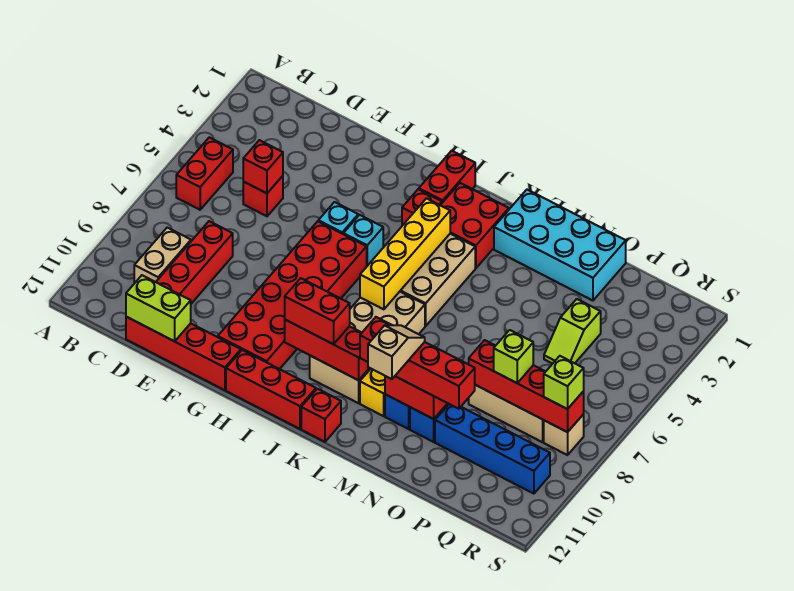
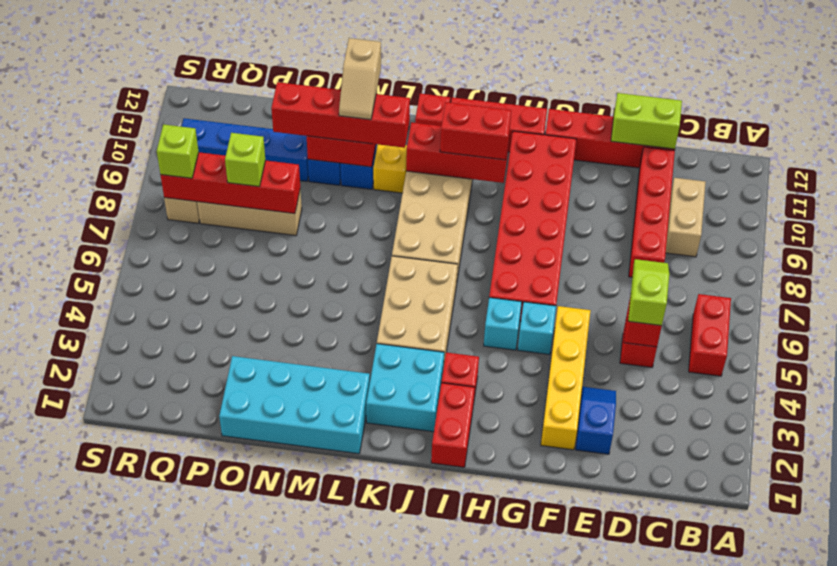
none -> blue 1x2 slope [576,387,616,454]
red 2x2 brick [440,183,509,268] -> cyan 2x2 brick [366,344,444,432]
yellow 1x4 brick [360,198,450,309] -> yellow 1x4 brick moved to [541,306,591,450]
lime 1x2 slope [544,299,601,364] -> lime 1x2 slope moved to [628,259,669,326]

